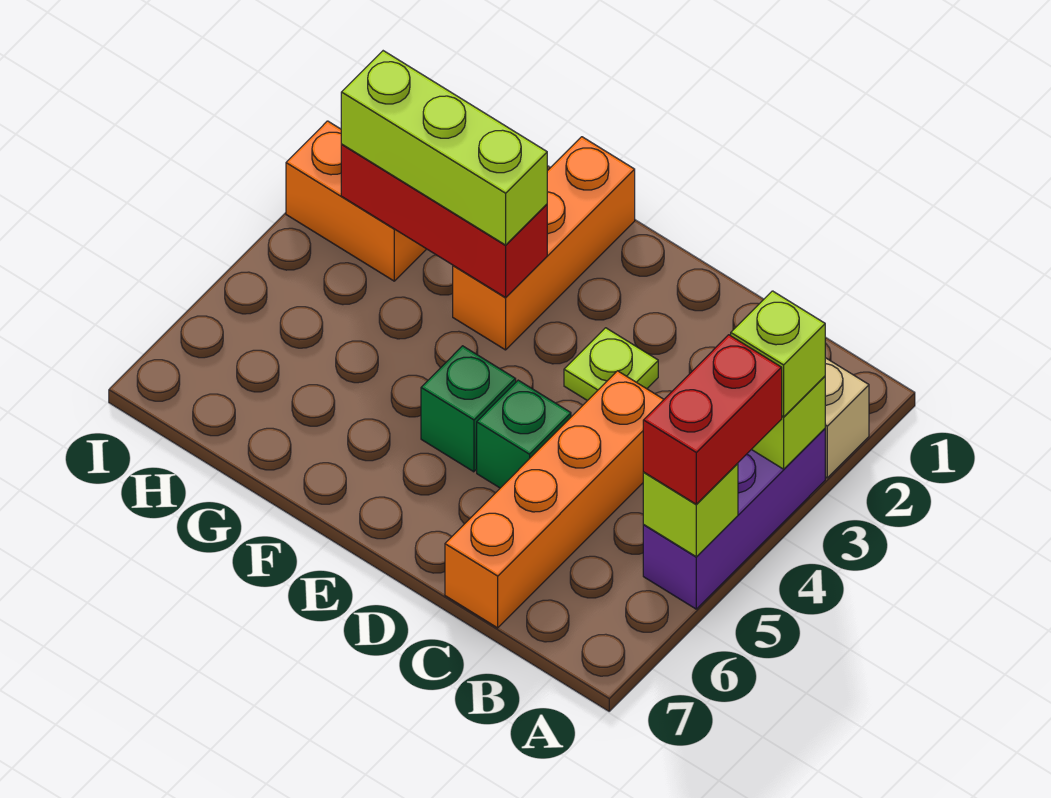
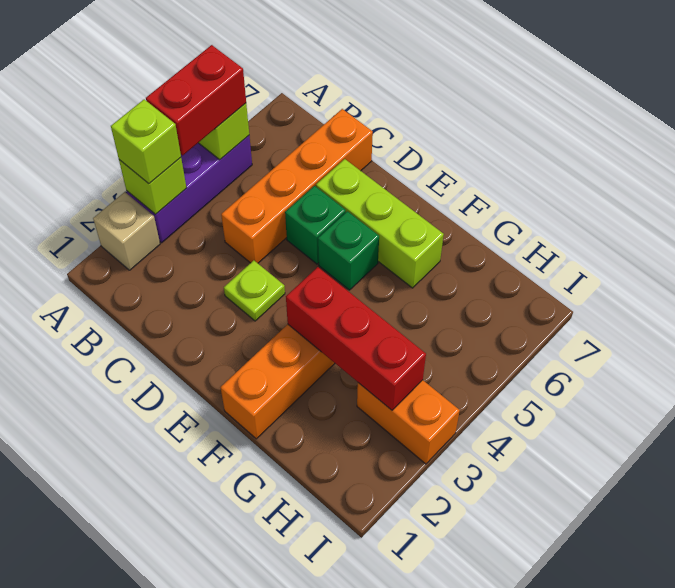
lime 1x3 brick [341,51,547,245] -> lime 1x3 brick moved to [316,159,444,288]

